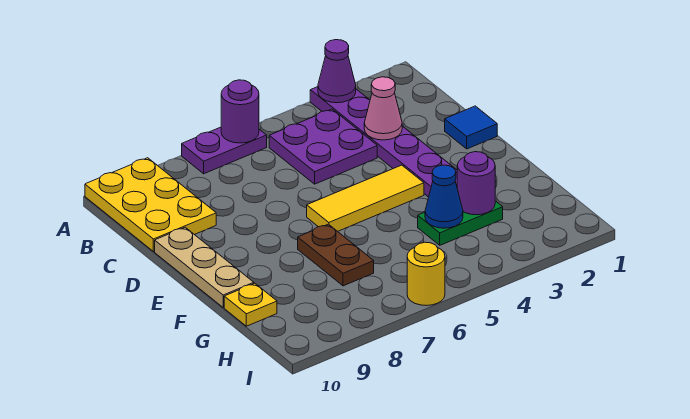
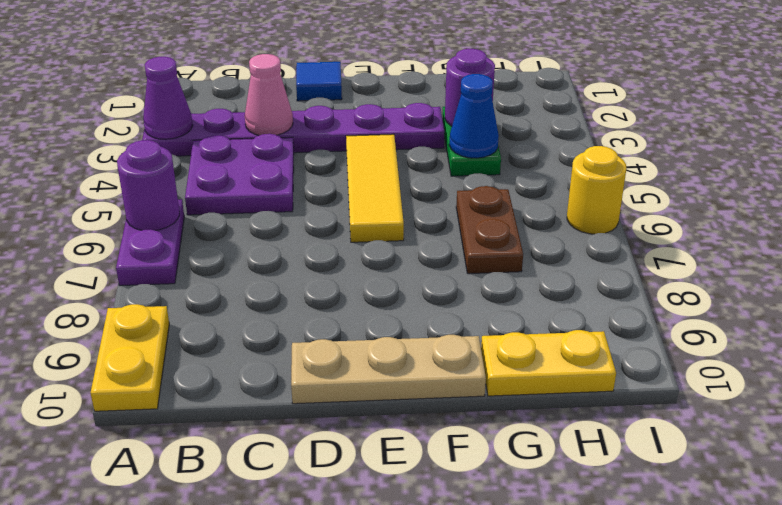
yellow 2x3 plate [85,158,216,252] -> yellow 1x2 plate [90,304,169,411]
brown 1x2 plate [298,224,374,286] -> brown 1x2 plate turned to [456,186,523,274]
yellow 1x1 plate [224,283,277,326] -> yellow 1x2 plate [481,330,616,396]

